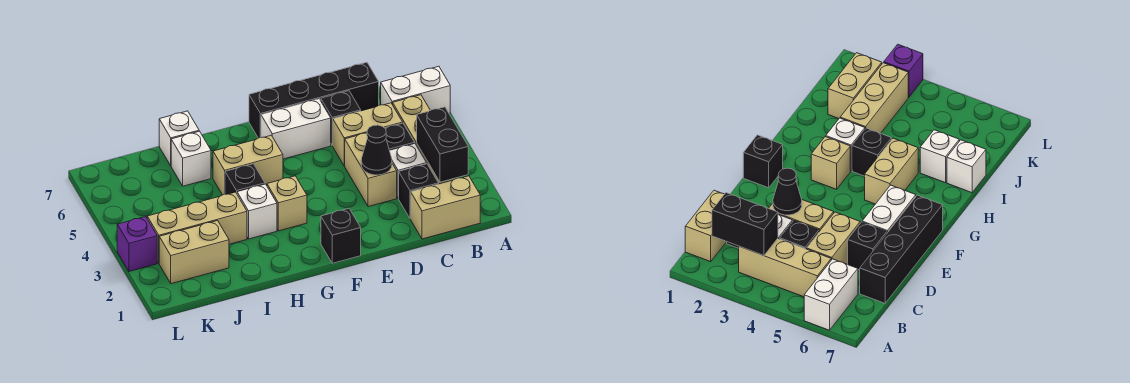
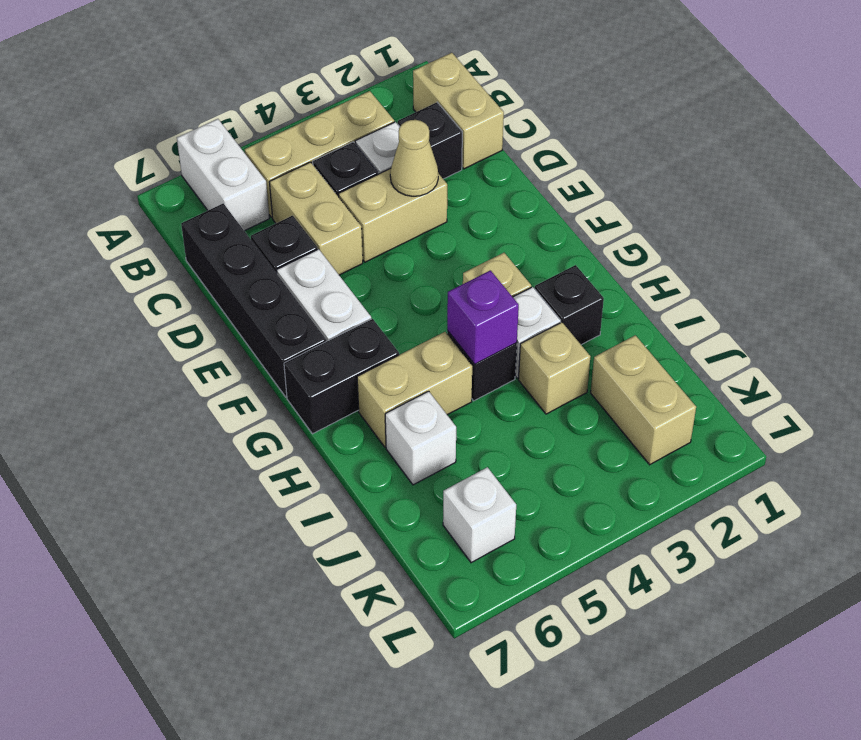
black 1x2 brick [417,107,468,182] -> black 1x2 brick moved to [284,319,399,434]
black 1x1 cone [361,125,392,175] -> tan 1x1 cone [390,120,438,196]
black 1x1 brick [321,209,361,263] -> black 1x1 brick moved to [535,265,604,345]
tan 1x2 brick [213,135,283,195] -> tan 1x2 brick turned to [357,332,472,447]
tan 1x3 brick [147,192,247,263] -> tan 1x1 brick [518,322,590,414]
white 1x1 brick [159,111,199,166] -> white 1x1 brick moved to [443,467,516,563]
purple 1x1 brick [117,217,157,271] -> purple 1x1 brick moved to [447,270,519,364]

